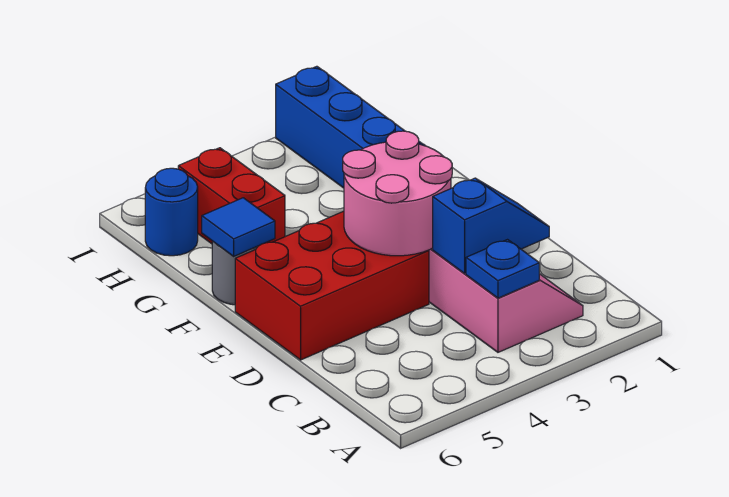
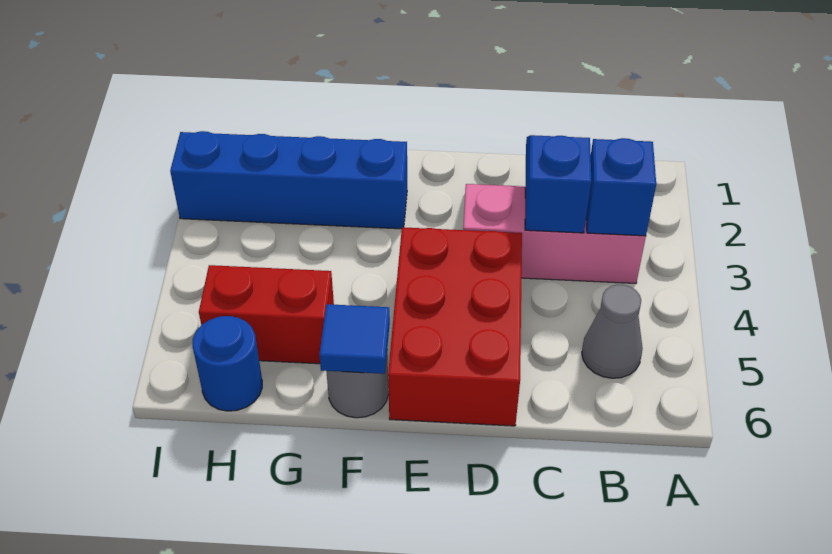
blue 1x1 plate [466,240,539,298] -> blue 1x1 brick [586,138,656,236]
none -> grey 1x1 cone [582,285,643,378]
pink 2x2 round brick [343,131,452,256] -> none

